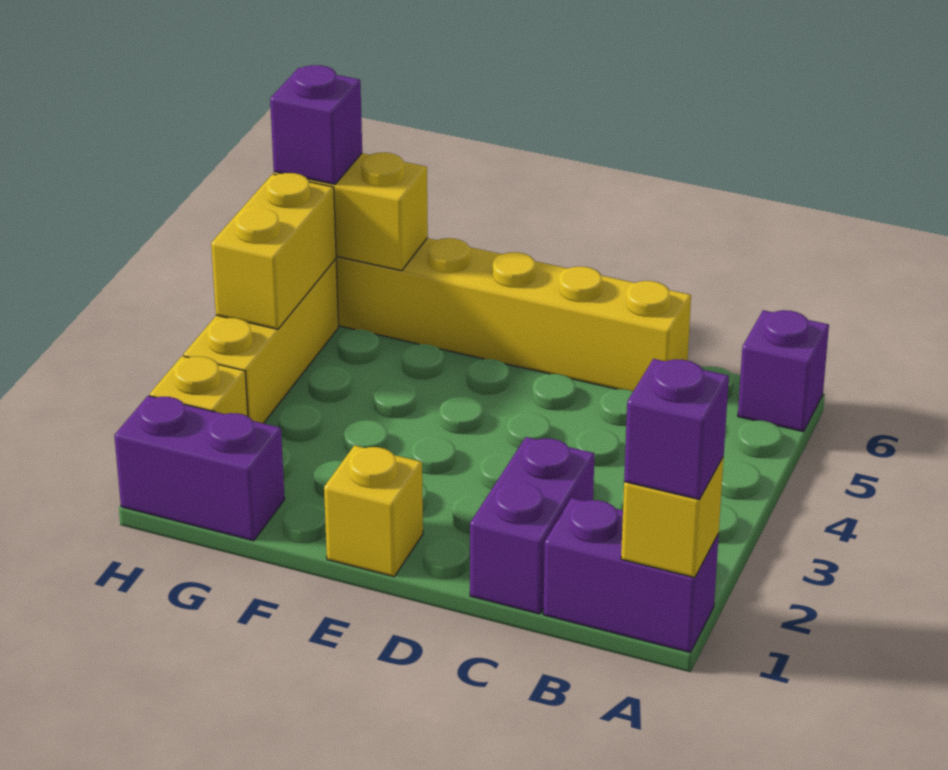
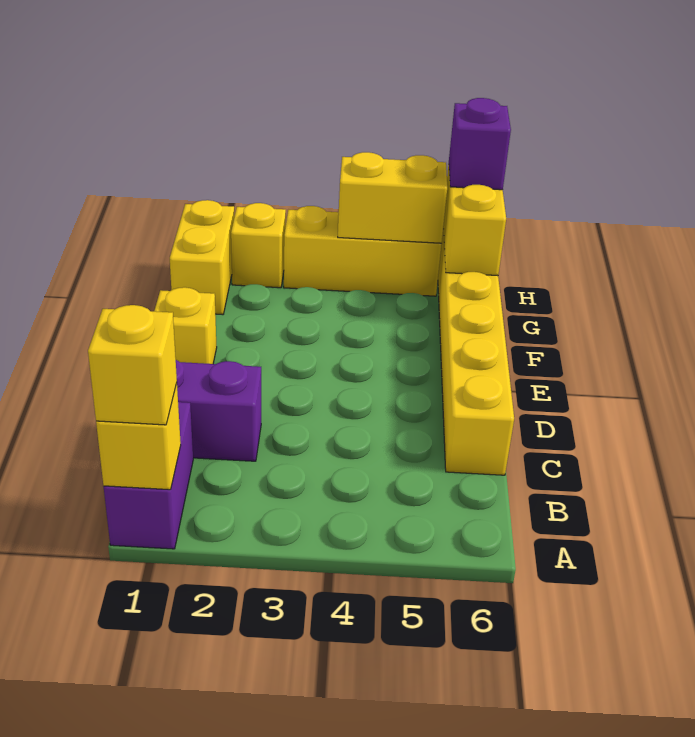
purple 1x1 brick [624,359,729,500] -> yellow 1x1 brick [88,305,177,425]
purple 1x1 brick [738,310,829,432] -> none
purple 1x2 brick [114,396,285,541] -> yellow 1x2 brick [170,200,234,315]

